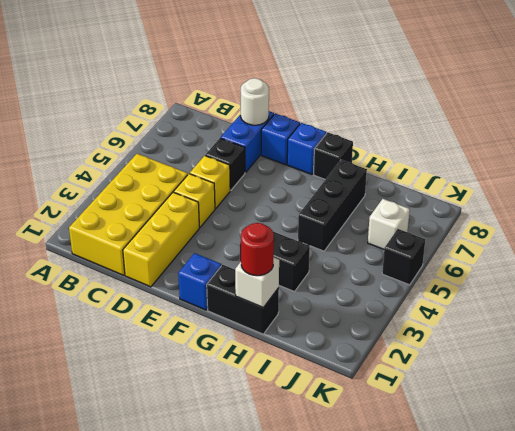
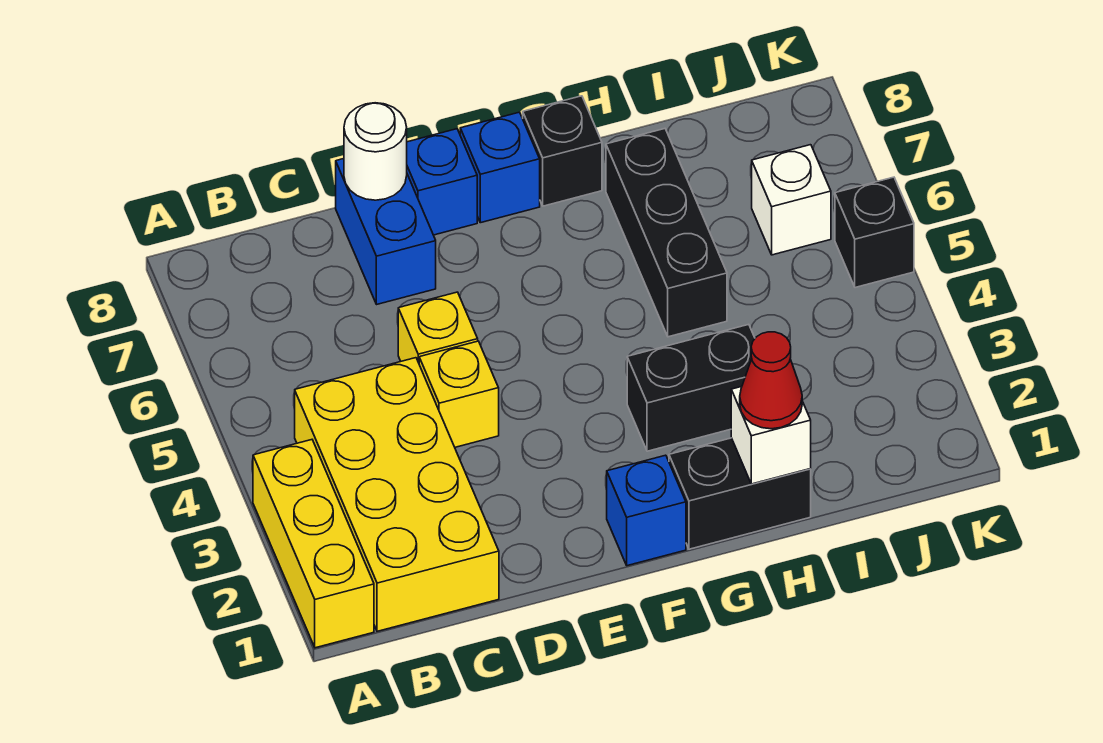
yellow 1x3 brick [123,192,199,287] -> yellow 1x3 brick moved to [253,440,374,648]
black 1x1 brick [205,138,245,190] -> none
red 1x1 round brick [241,223,274,276] -> red 1x1 cone [740,332,802,429]

